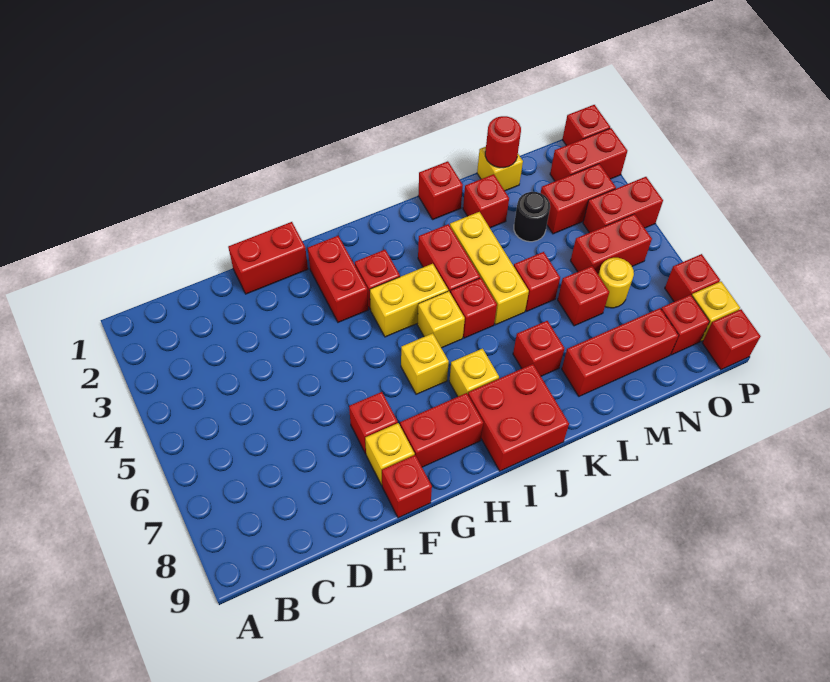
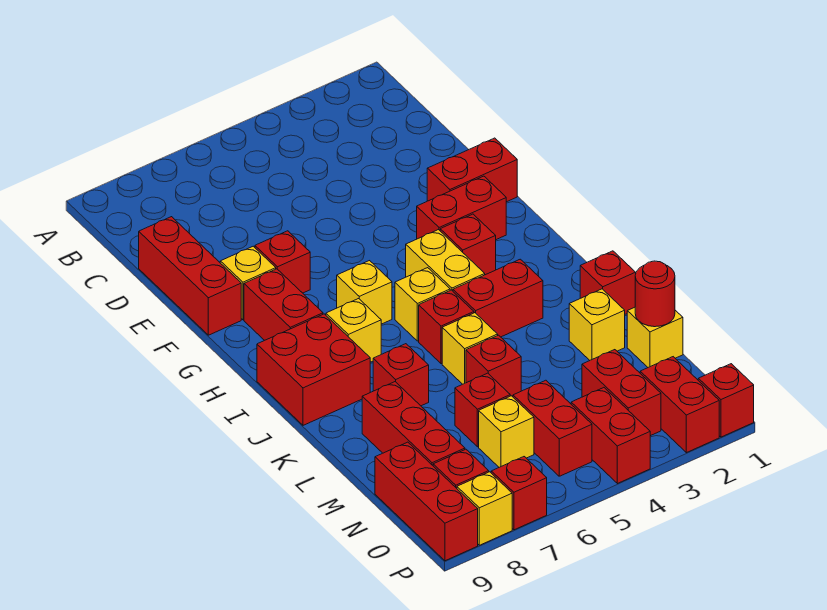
red 1x2 brick [228,222,308,294] -> red 1x2 brick turned to [427,138,517,202]
red 1x1 brick [382,455,432,518] -> red 1x3 brick [139,217,241,335]
yellow 1x3 brick [450,212,529,325] -> yellow 1x1 brick [442,313,498,384]
red 1x1 brick [463,174,509,228] -> yellow 1x1 brick [569,289,625,360]
black 1x1 round brick [514,192,550,242] -> none
yellow 1x1 round brick [599,258,634,308] -> yellow 1x1 brick [479,396,534,467]
red 1x1 brick [702,309,761,370] -> red 1x3 brick [375,442,478,561]

